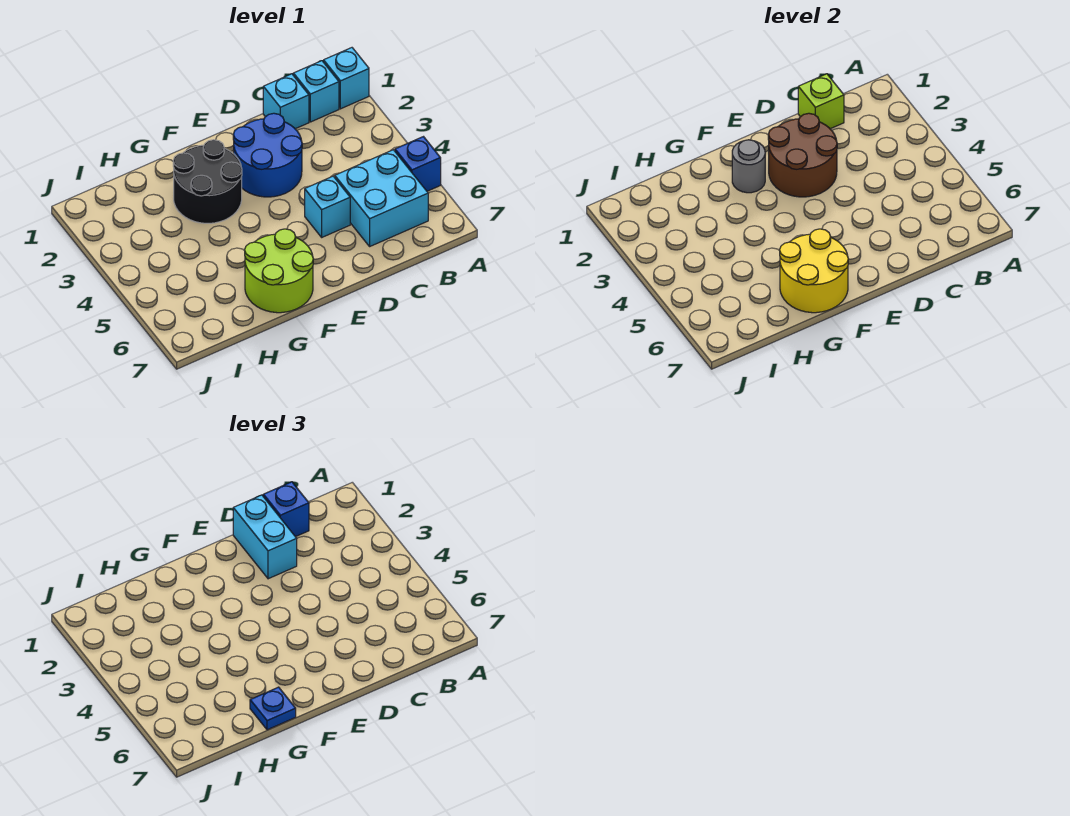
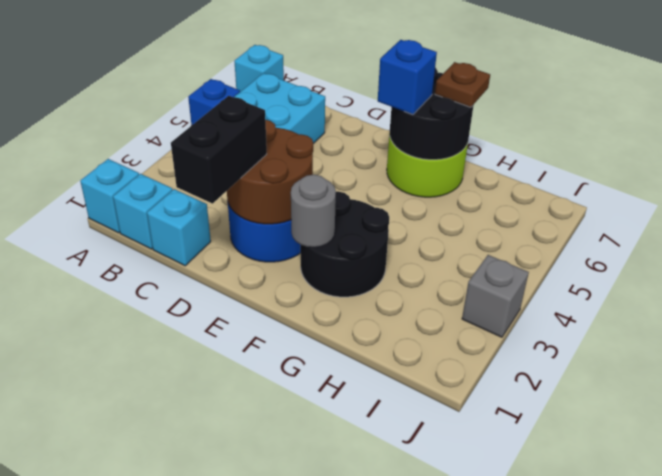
lime 1x1 brick [798,74,844,129] -> none
blue 1x1 brick [263,482,309,537] -> blue 1x1 brick moved to [378,40,437,115]
cyan 1x2 brick [233,495,297,579] -> black 1x2 brick [171,96,267,204]
cyan 1x1 brick [305,176,350,237] -> cyan 1x1 brick moved to [234,45,284,92]
yellow 2x2 round brick [780,229,848,313] -> black 2x2 round brick [390,68,474,160]
blue 1x1 plate [250,687,296,730] -> brown 1x1 plate [435,62,490,107]
none -> grey 1x1 brick [462,255,529,337]

